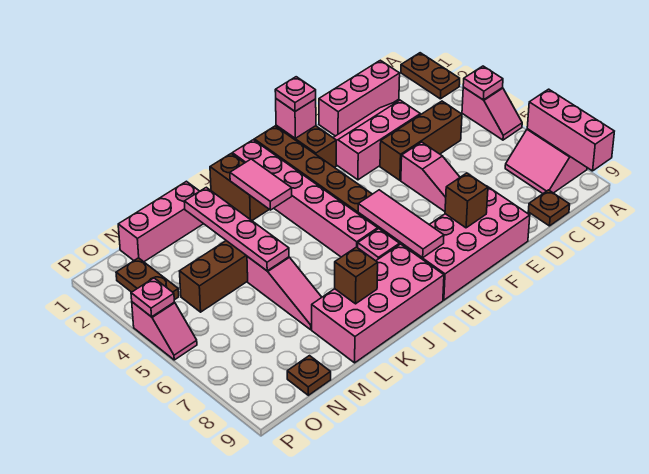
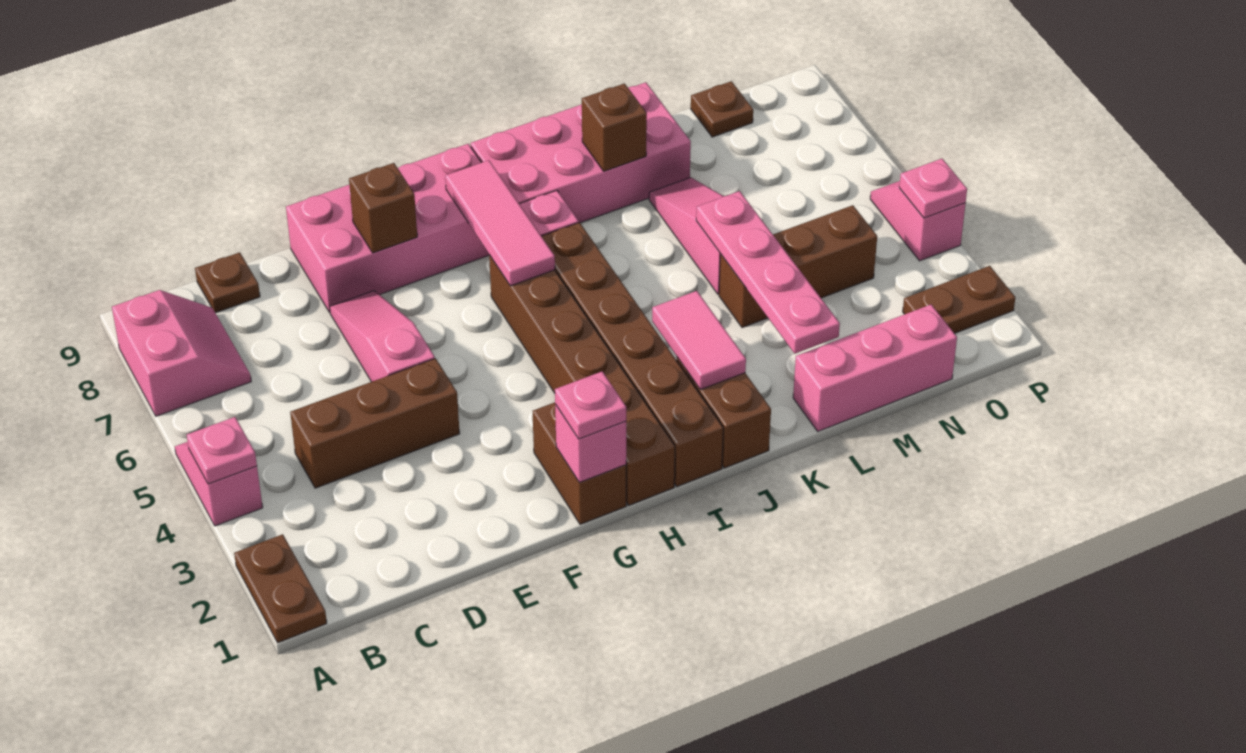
pink 1x3 brick [527,89,614,171] -> none
pink 1x3 brick [319,60,400,136] -> none
pink 2x3 slope [333,100,420,180] -> none
pink 1x6 brick [232,140,378,257] -> brown 1x6 brick [542,222,723,487]
brown 1x2 plate [116,258,179,300] -> brown 1x2 plate turned to [903,266,1015,334]

